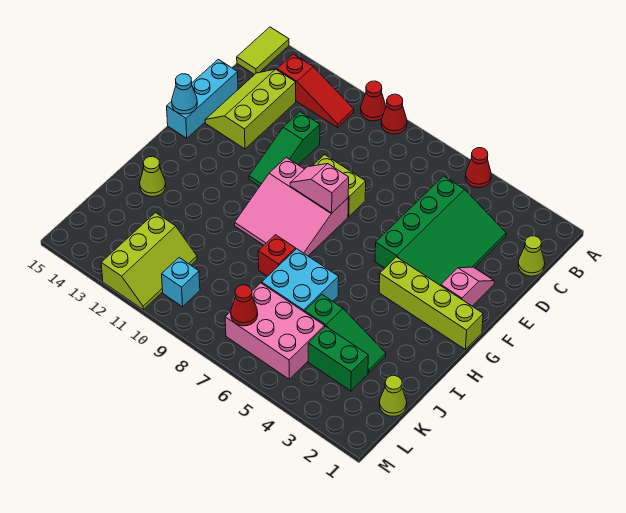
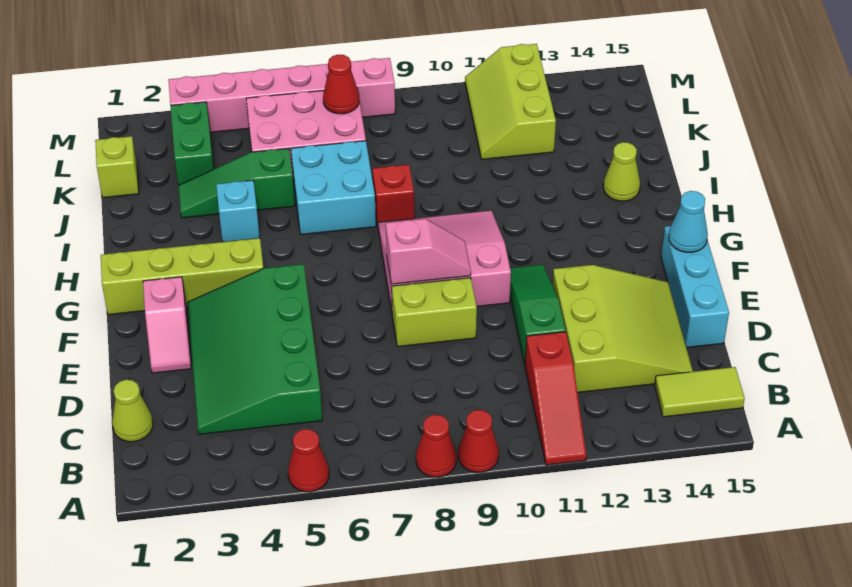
red 1x1 cone [361,81,386,121] -> red 1x1 cone moved to [416,415,456,477]
lime 1x2 tile [237,27,289,75] -> lime 1x2 tile turned to [655,367,745,417]
red 1x3 slope [277,54,354,127] -> red 1x3 slope turned to [525,332,586,465]
lime 2x3 slope [205,69,296,149] -> lime 3x3 slope [552,265,693,393]
lime 1x1 cone [380,376,407,416] -> lime 1x1 brick [95,136,139,198]
green 1x2 brick [308,326,368,391] -> green 1x2 brick turned to [170,102,214,185]
cyan 1x1 brick [162,258,200,307] -> cyan 1x1 brick moved to [216,180,260,242]
none -> pink 1x6 brick [168,58,395,132]

